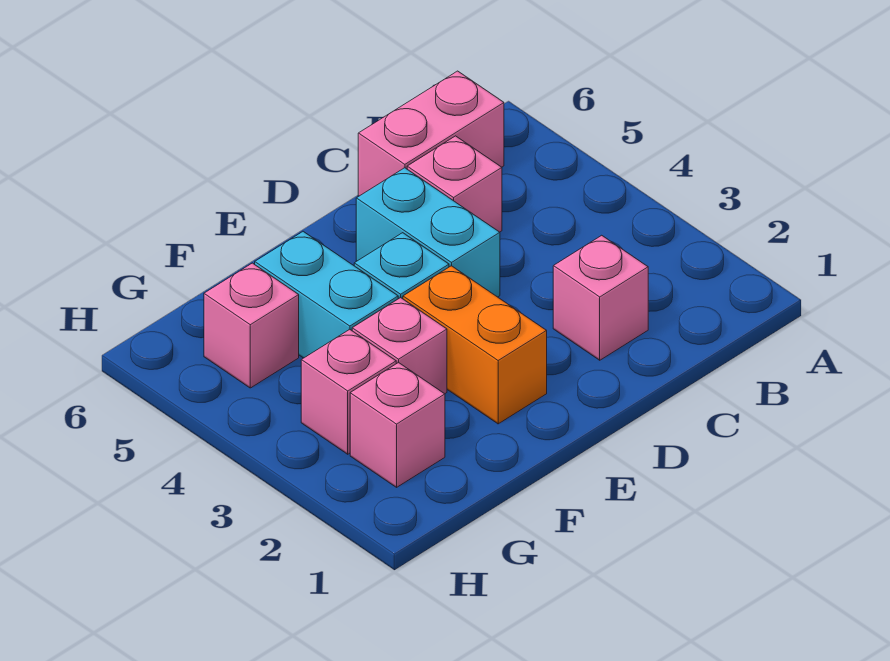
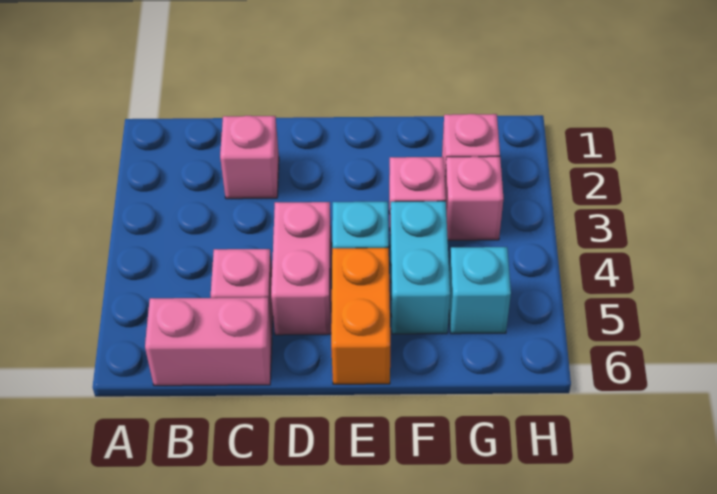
cyan 1x2 brick [356,168,500,297] -> pink 1x2 brick [271,202,332,335]
orange 1x2 brick [403,266,547,424] -> orange 1x2 brick moved to [331,248,390,384]
pink 1x1 brick [204,263,299,388] -> cyan 1x1 brick [449,247,511,334]

